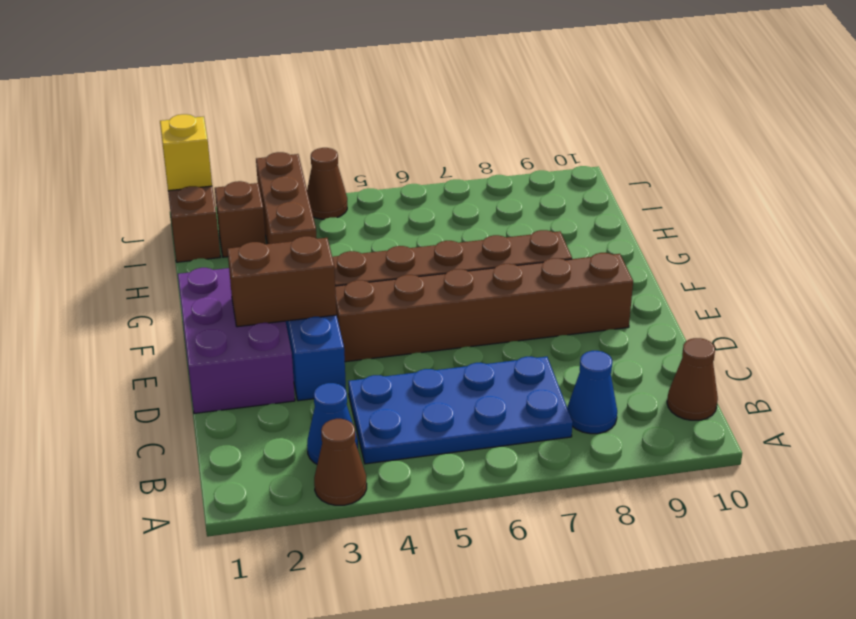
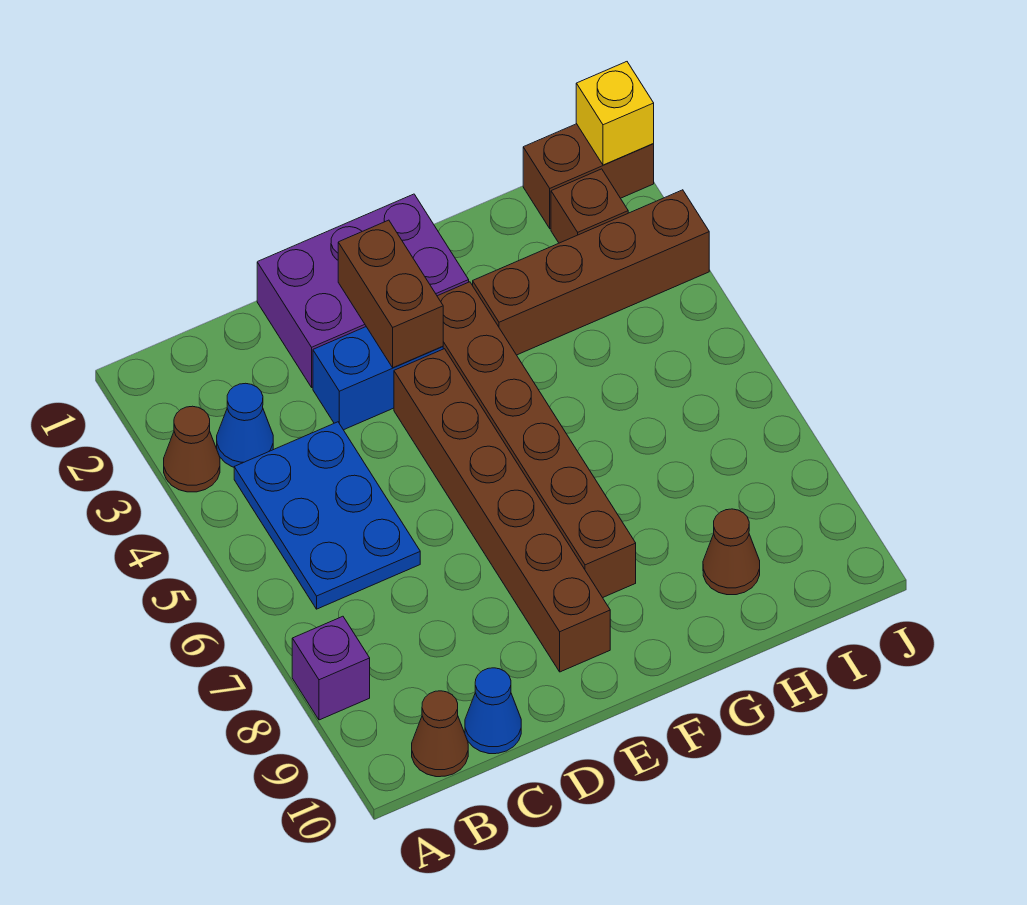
none -> purple 1x1 brick [292,616,370,720]
blue 2x4 plate [348,357,573,464] -> blue 2x3 plate [234,422,420,609]
blue 1x1 cone [567,351,617,434] -> blue 1x1 cone moved to [465,668,521,754]
brown 1x3 brick [256,152,316,244] -> brown 1x4 brick [473,190,709,355]
brown 1x1 cone [307,148,347,219] -> brown 1x1 cone moved to [703,509,760,595]

